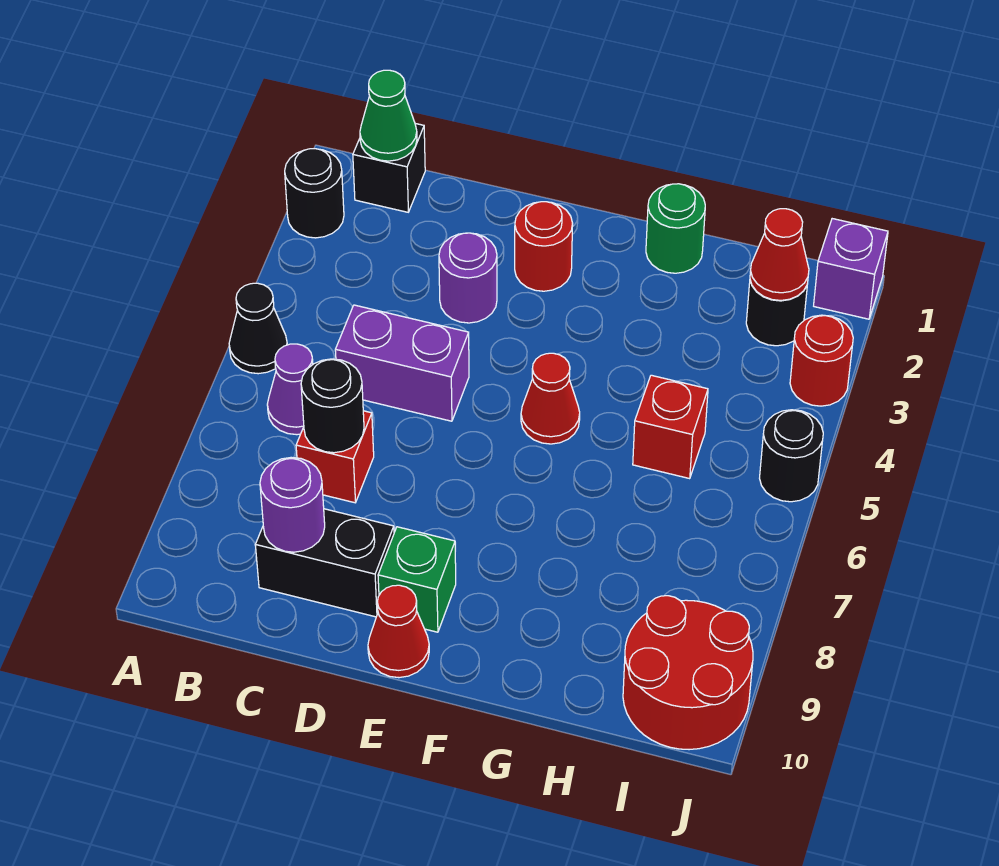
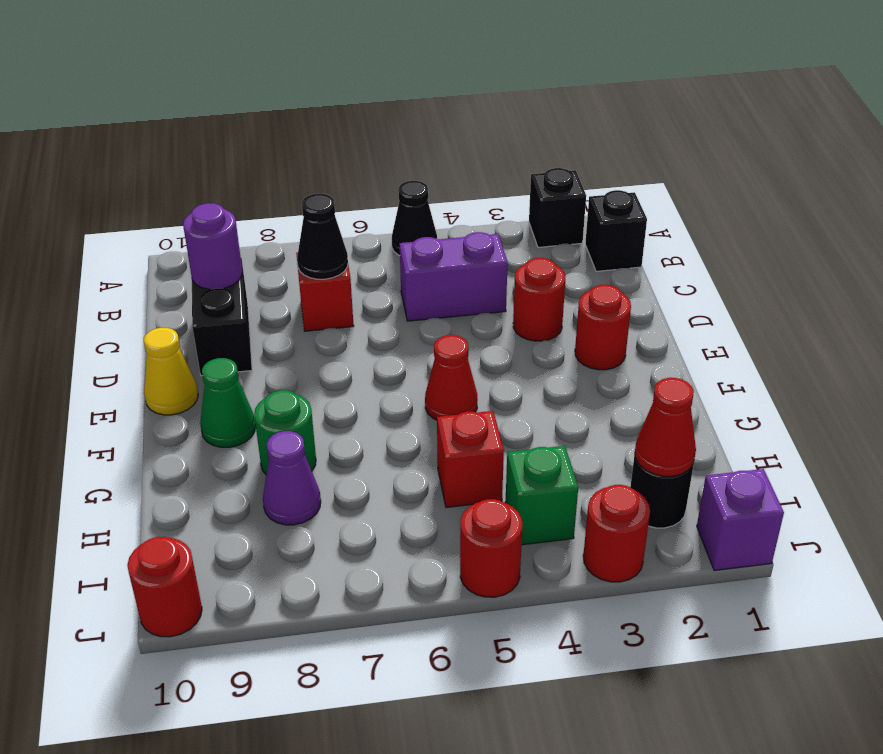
black 1x1 round brick [285,149,344,238] -> black 1x1 brick [529,168,586,247]
green 1x1 cone [360,70,417,161] -> green 1x1 cone moved to [200,358,256,447]
purple 1x1 cone [267,344,313,435] -> purple 1x1 cone moved to [263,431,321,525]
purple 1x2 brick [335,305,469,421] -> purple 1x2 brick turned to [400,232,508,321]
black 1x1 round brick [301,359,364,453] -> black 1x1 cone [297,194,348,279]
purple 1x1 round brick [439,233,497,323] -> red 1x1 round brick [513,258,565,341]
green 1x1 brick [378,527,456,632] -> green 1x1 brick moved to [505,446,578,545]
red 1x1 cone [368,585,429,678] -> yellow 1x1 cone [144,328,198,415]
green 1x1 round brick [646,184,705,273] -> green 1x1 round brick moved to [254,390,316,475]
red 2x2 round brick [623,596,753,750] -> red 1x1 round brick [127,537,202,637]
black 1x1 round brick [760,410,823,502] -> red 1x1 round brick [460,499,522,597]

